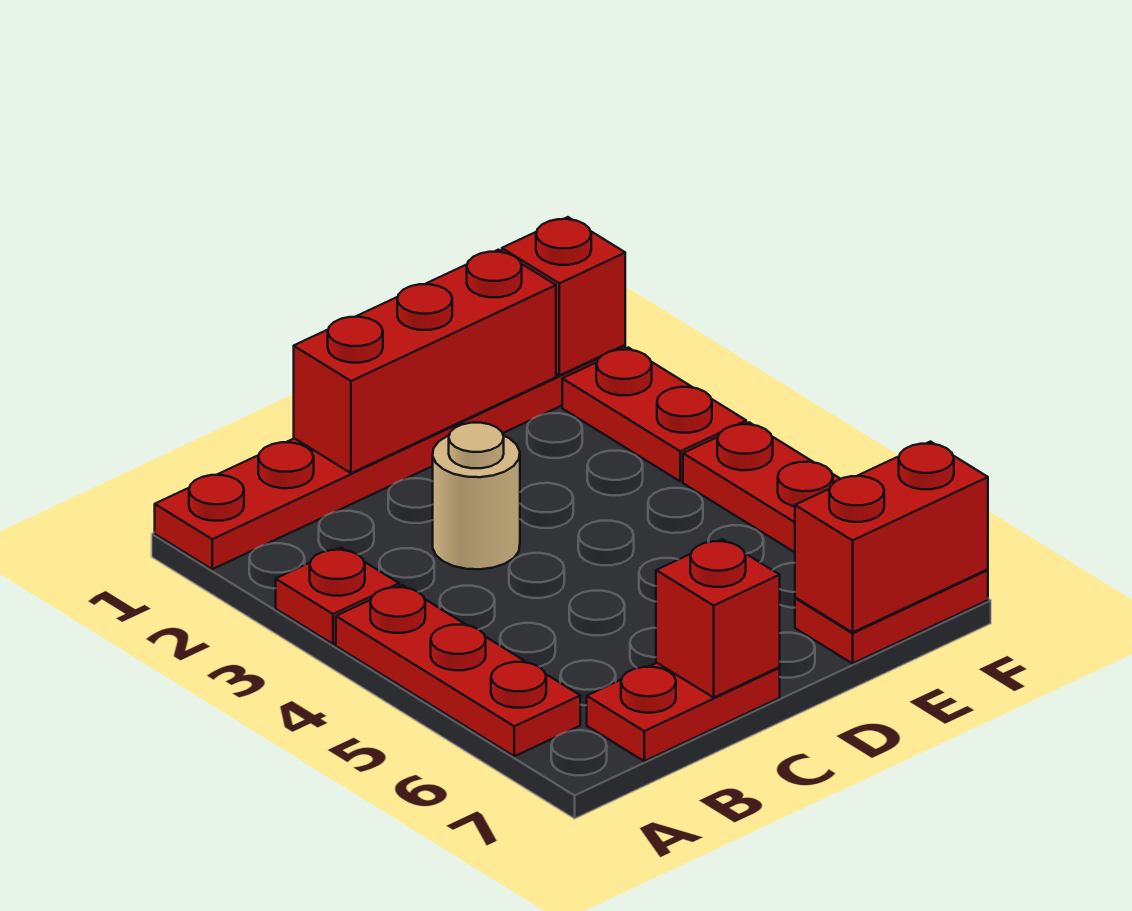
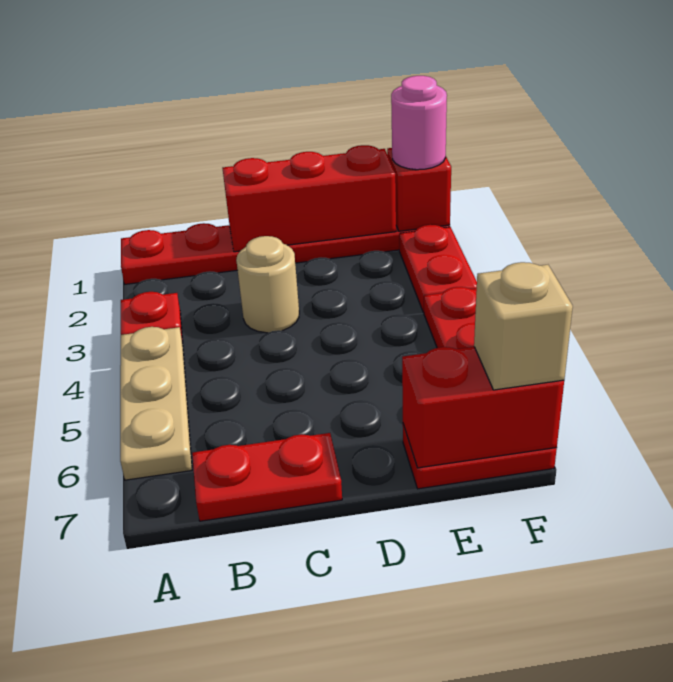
red 1x3 plate [336,585,580,756] -> tan 1x3 plate [120,327,192,480]
red 1x1 brick [656,539,780,698] -> none
none -> pink 1x1 round brick [391,76,447,170]
none -> tan 1x1 brick [474,262,573,390]

